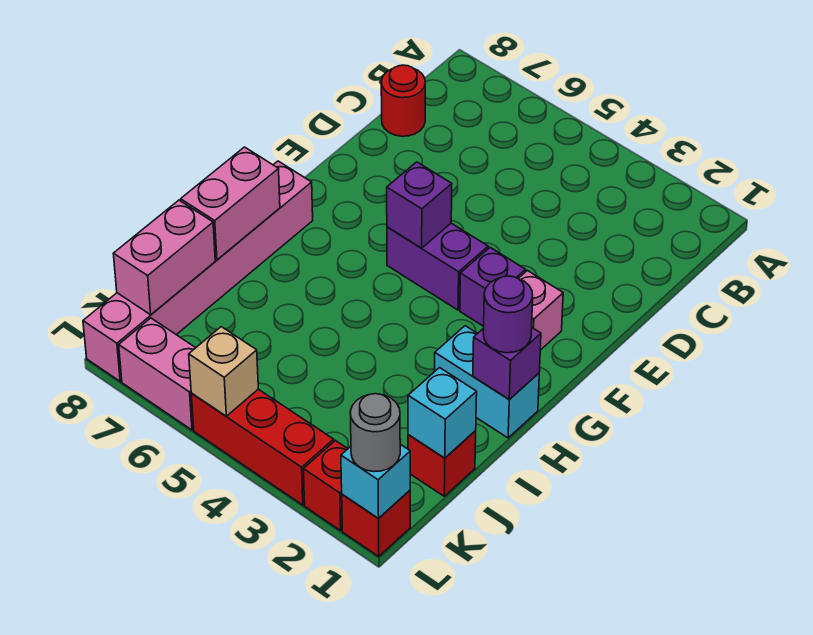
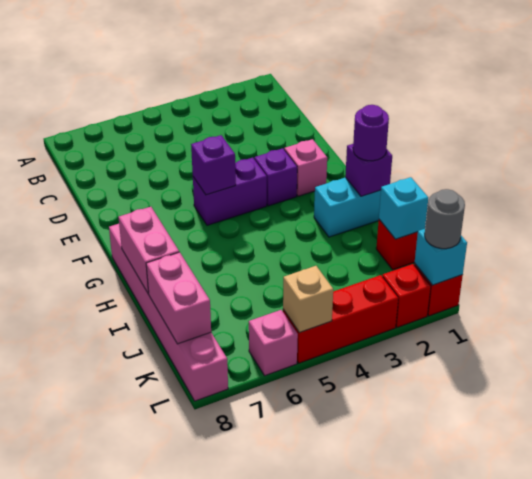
red 1x1 round brick [381,65,425,136] -> none
pink 1x2 brick [119,318,195,430] -> pink 1x1 brick [249,310,298,376]

